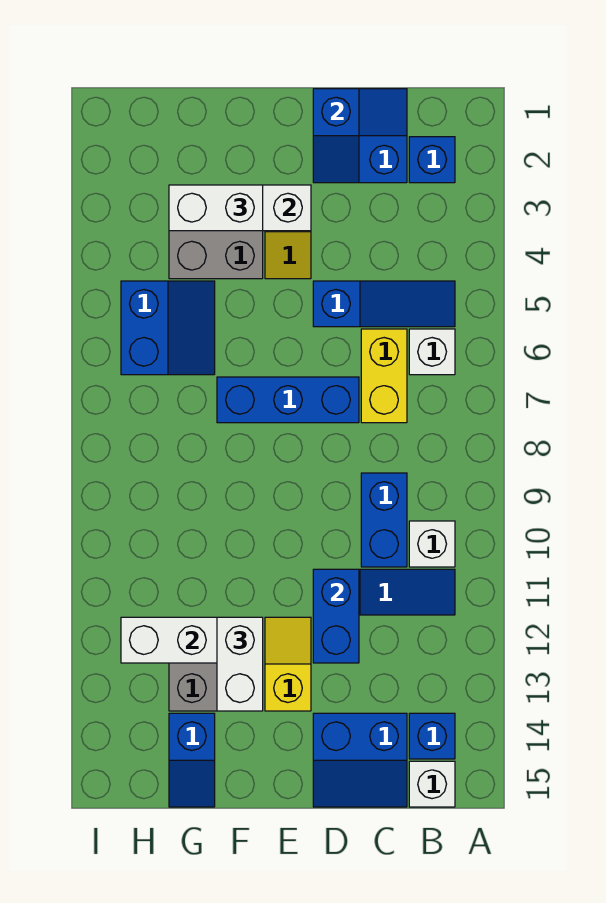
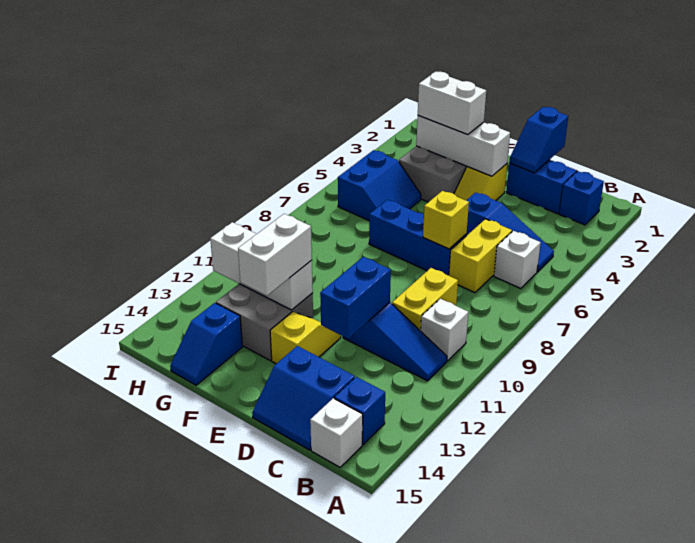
blue 1x2 brick [361,473,407,567] -> yellow 1x2 brick [392,268,458,331]
none -> yellow 1x1 brick [423,191,469,249]

